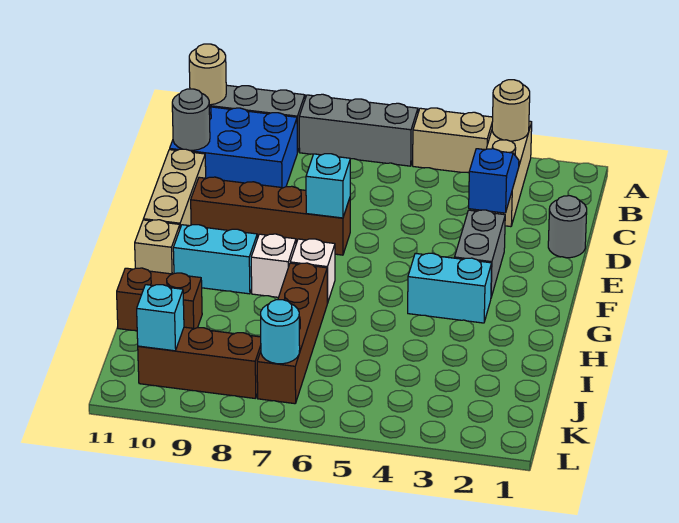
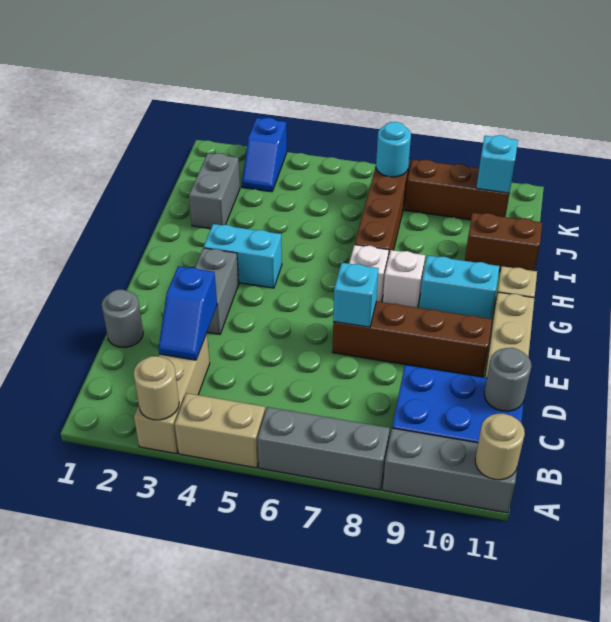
none -> grey 1x2 brick [189,153,240,229]
none -> blue 1x2 slope [242,118,287,192]

